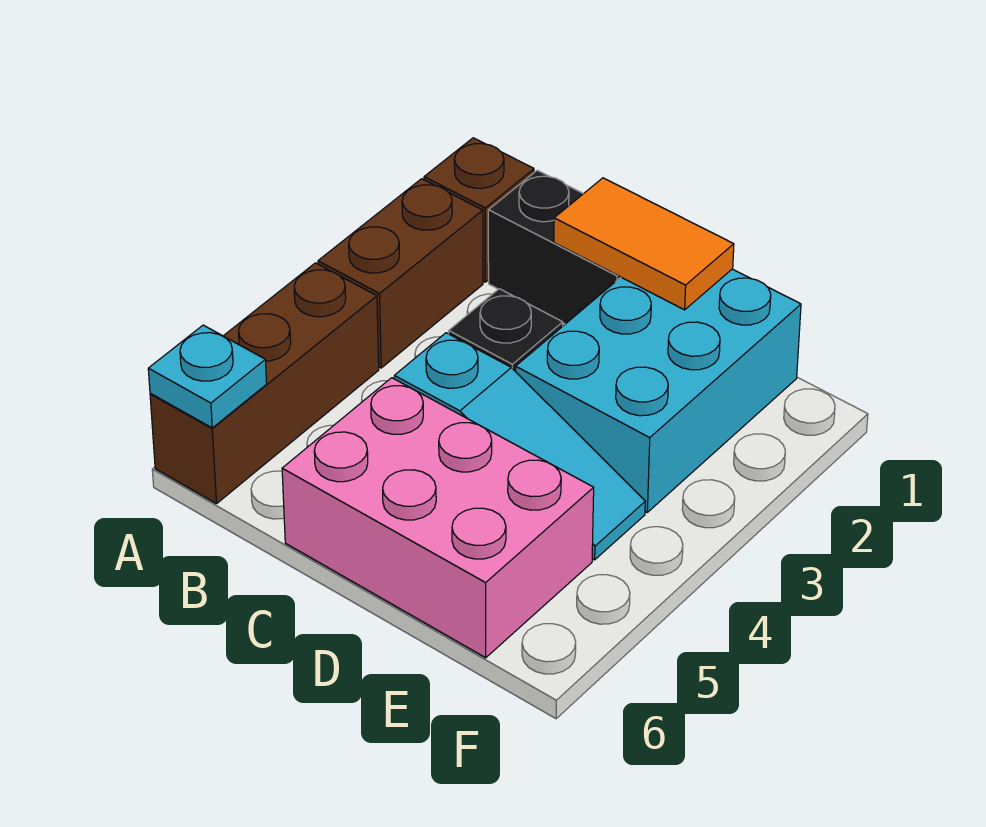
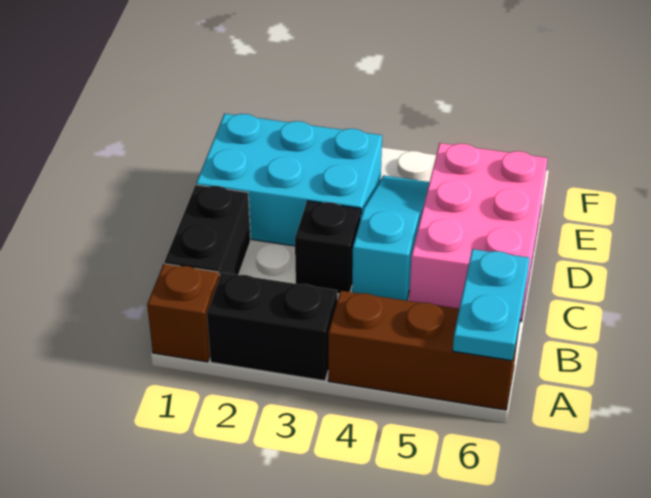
brown 1x2 brick [318,179,483,368] -> black 1x2 brick [207,273,337,381]
cyan 1x1 plate [148,325,267,428] -> cyan 1x2 plate [453,249,530,361]
orange 1x2 tile [554,178,734,310] -> none

